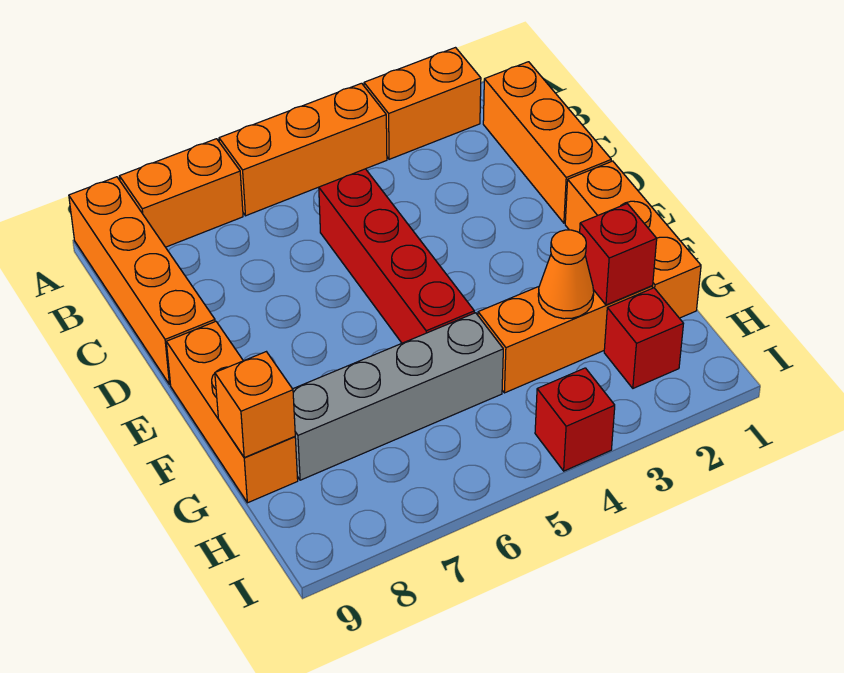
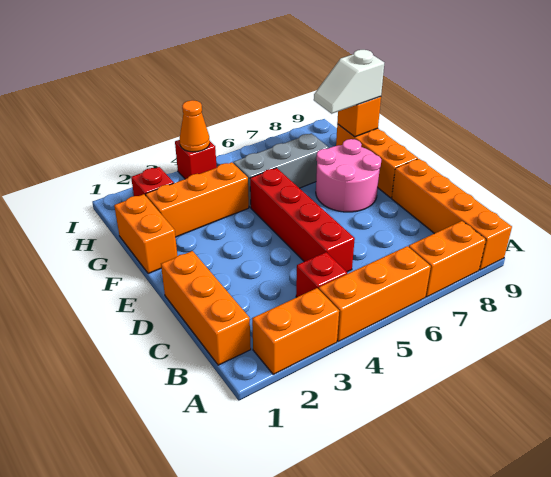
orange 1x3 brick [565,161,701,318] -> orange 1x2 brick [114,194,177,274]
none -> pink 2x2 round brick [316,139,381,212]
red 1x1 brick [580,204,657,305] -> red 1x1 brick moved to [296,252,347,297]
orange 1x1 cone [538,230,594,319] -> orange 1x1 cone moved to [180,100,210,152]
grey 1x4 brick [293,313,503,480] -> grey 1x3 brick [233,133,328,208]
none -> white 1x2 slope [314,50,384,114]

